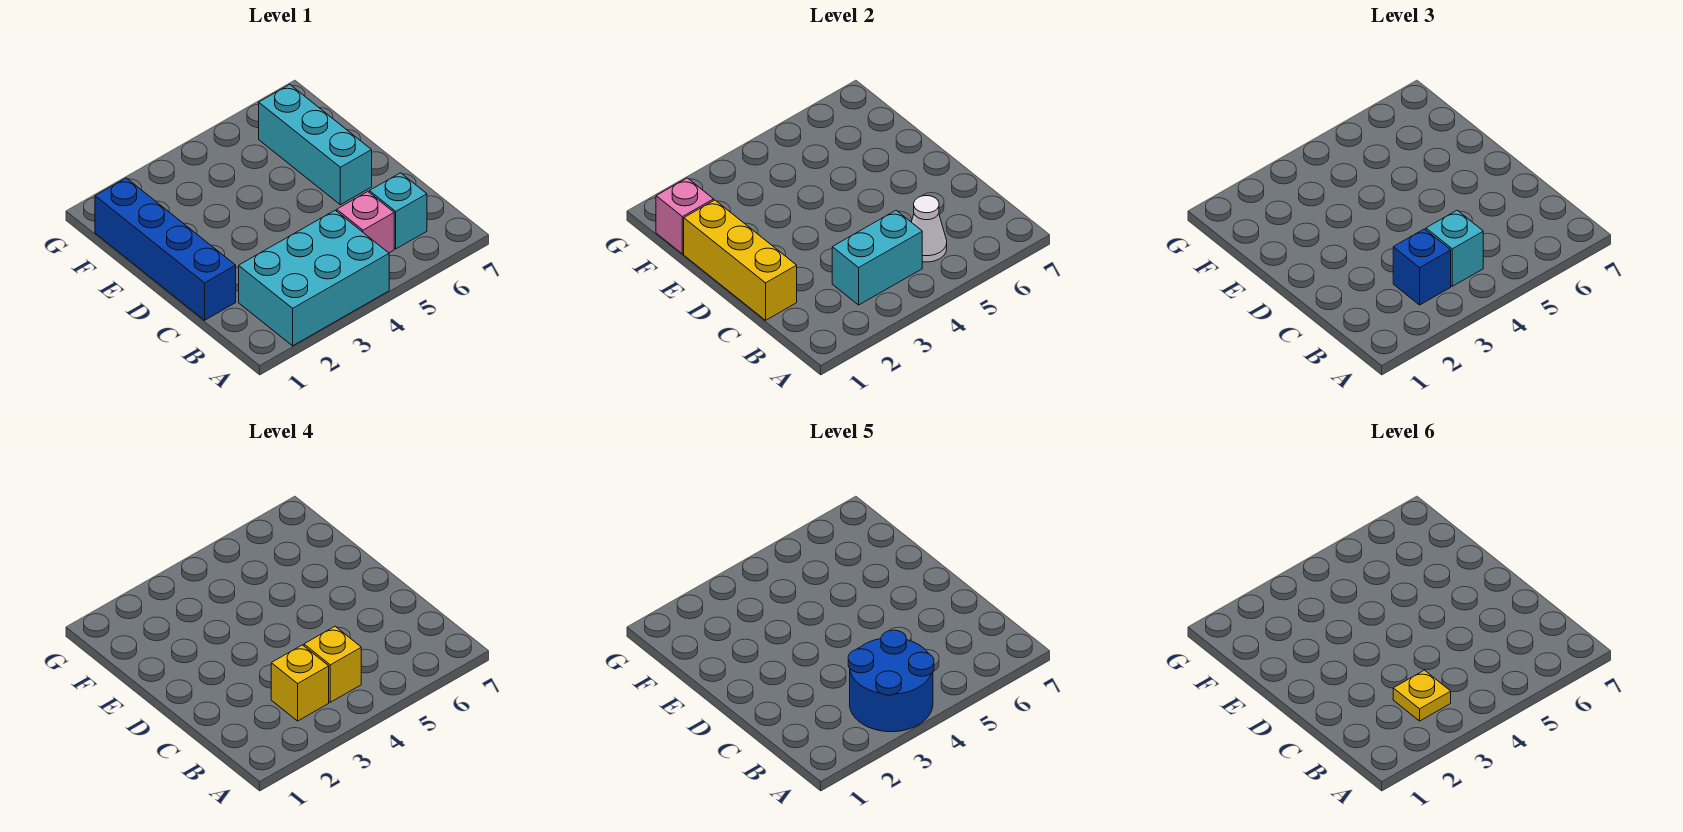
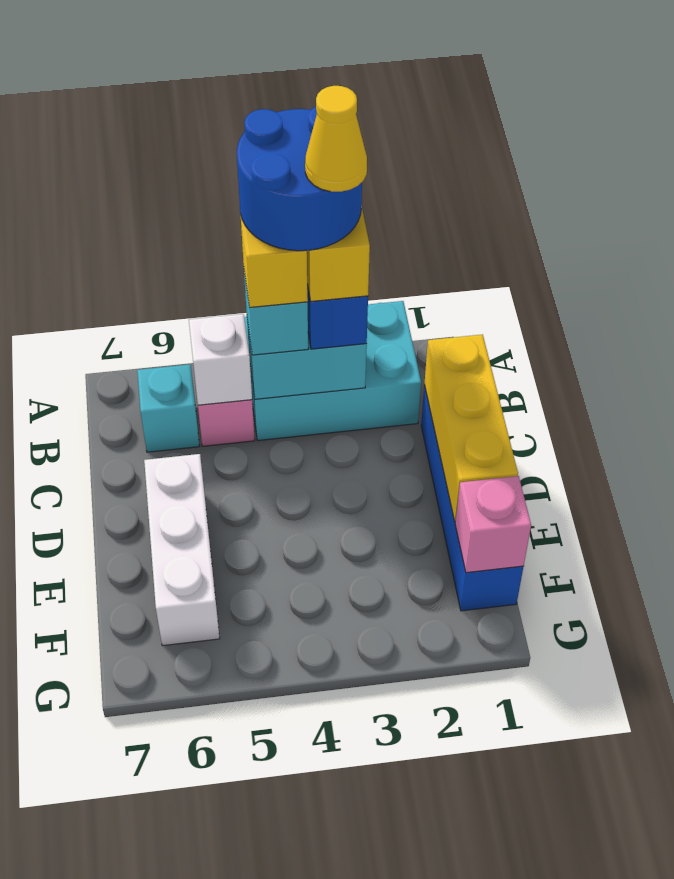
yellow 1x1 plate [1393,670,1451,721] -> yellow 1x1 cone [305,86,367,192]
white 1x1 cone [912,196,947,262] -> white 1x1 brick [189,314,252,405]
cyan 1x3 brick [259,85,372,205] -> white 1x3 brick [144,454,220,646]

